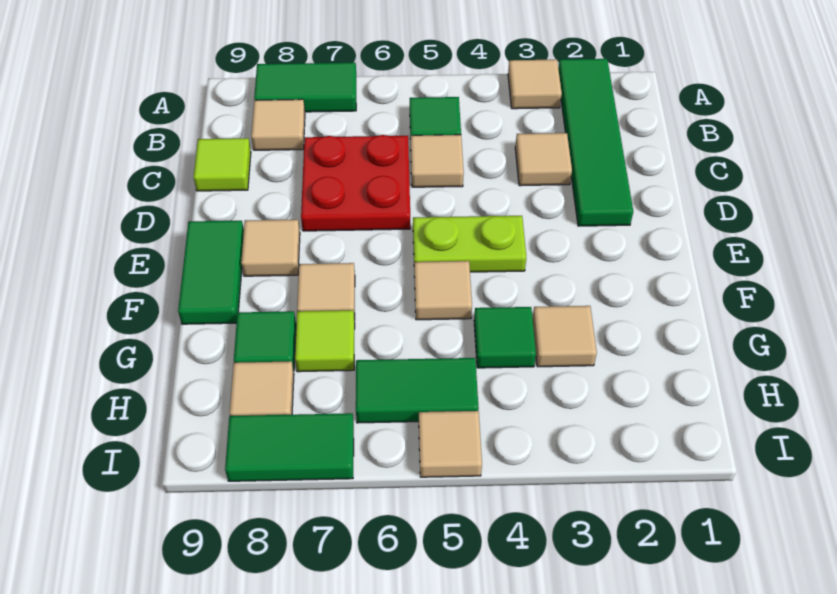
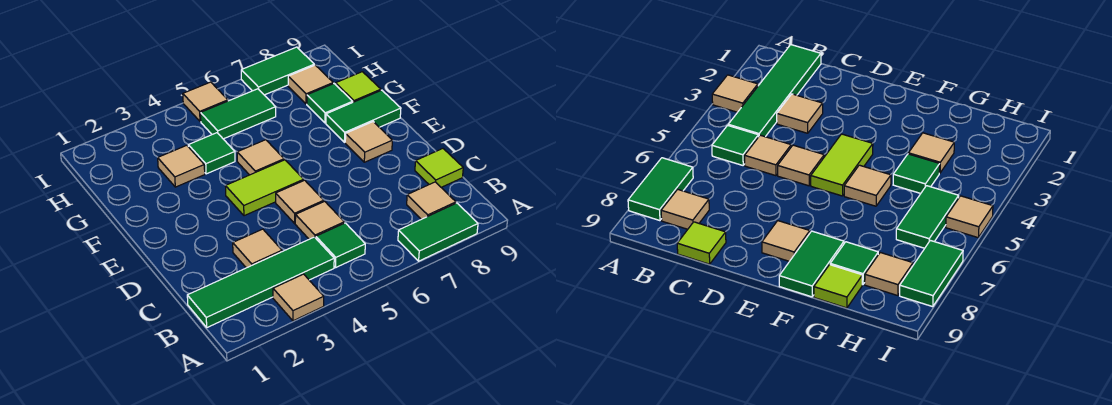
green 1x4 tile [558,59,633,226] -> green 1x4 tile turned to [187,237,334,327]
red 2x2 plate [301,135,410,231] -> none
lime 1x2 plate [413,216,526,272] -> lime 1x2 tile [225,160,304,216]
green 1x2 tile [178,221,244,324] -> green 1x2 tile turned to [326,90,401,142]
tan 1x1 tile [297,263,355,321] -> tan 1x1 tile moved to [276,180,324,223]
lime 1x1 tile [295,310,355,372] -> lime 1x1 tile moved to [336,72,381,102]

